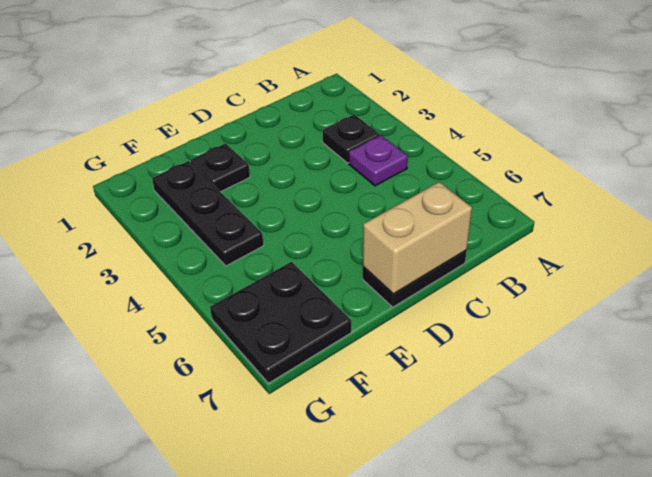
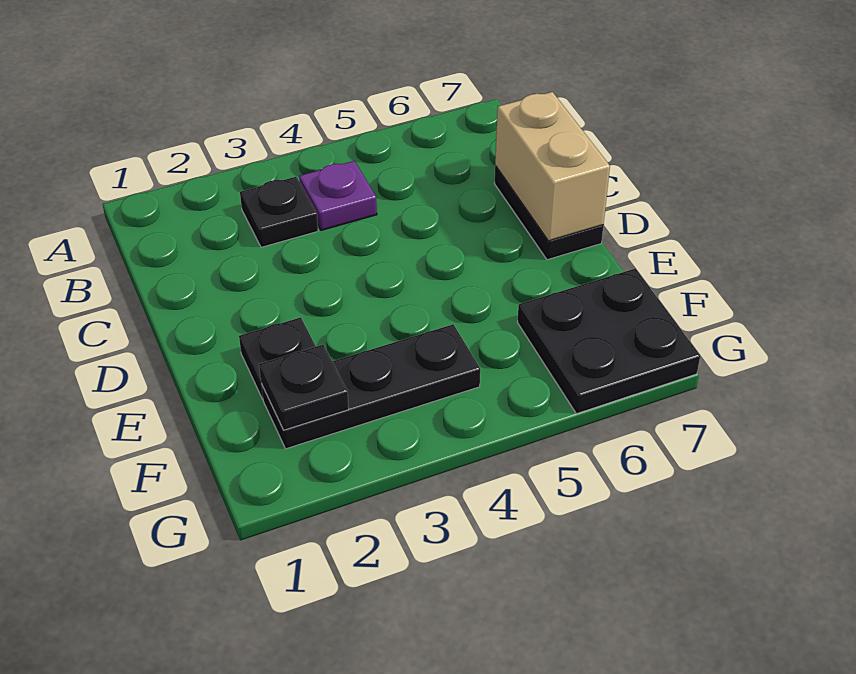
none -> black 1x1 plate [259,345,349,430]

